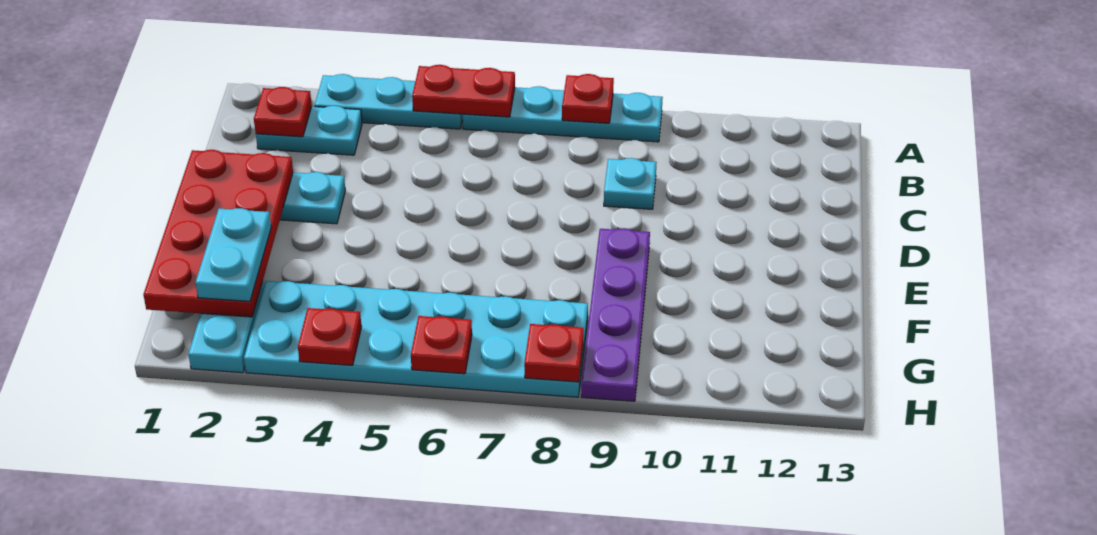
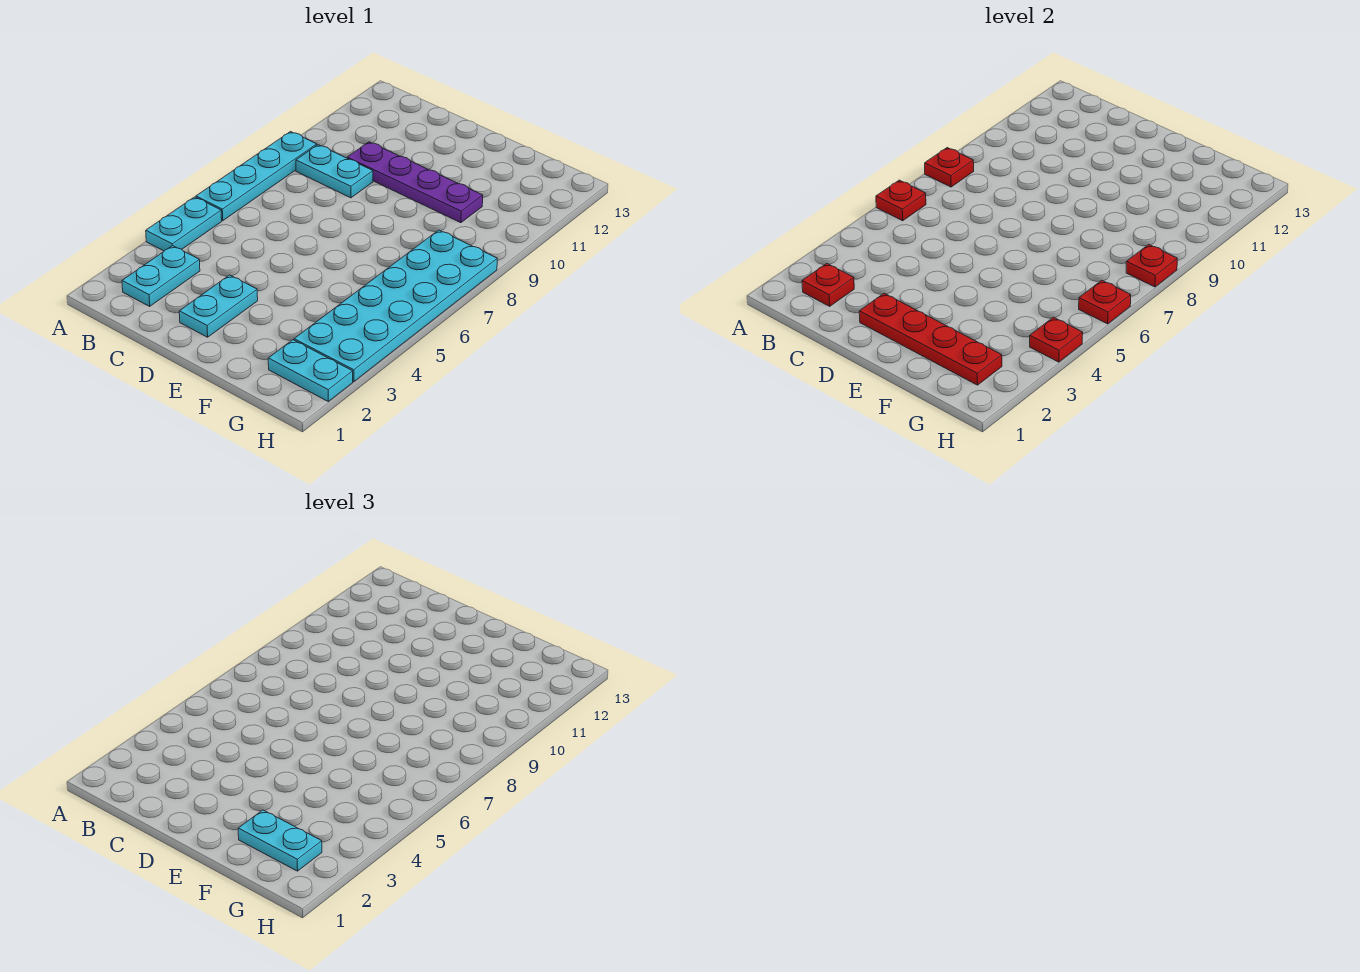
cyan 1x3 plate [315,74,463,129] -> cyan 1x2 plate [146,197,222,251]
red 1x2 plate [412,65,515,117] -> red 1x1 plate [876,180,926,221]
cyan 1x1 plate [604,158,657,209] -> cyan 1x2 plate [296,145,373,198]
red 2x4 plate [143,150,293,317] -> red 1x4 plate [859,293,1002,385]
purple 1x4 plate [581,228,650,401] -> purple 1x4 plate moved to [347,142,483,223]

